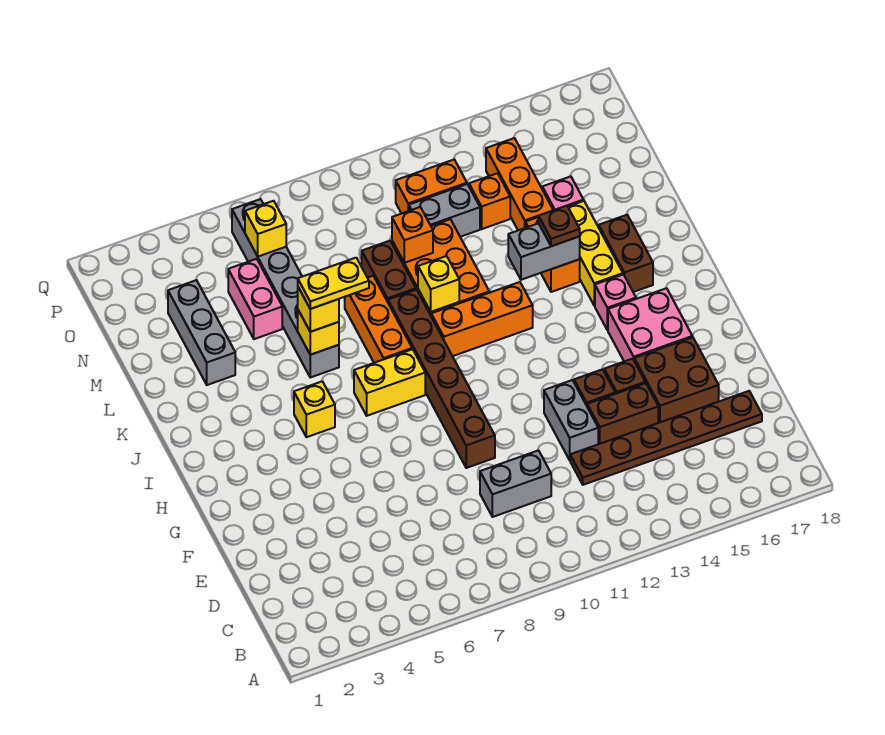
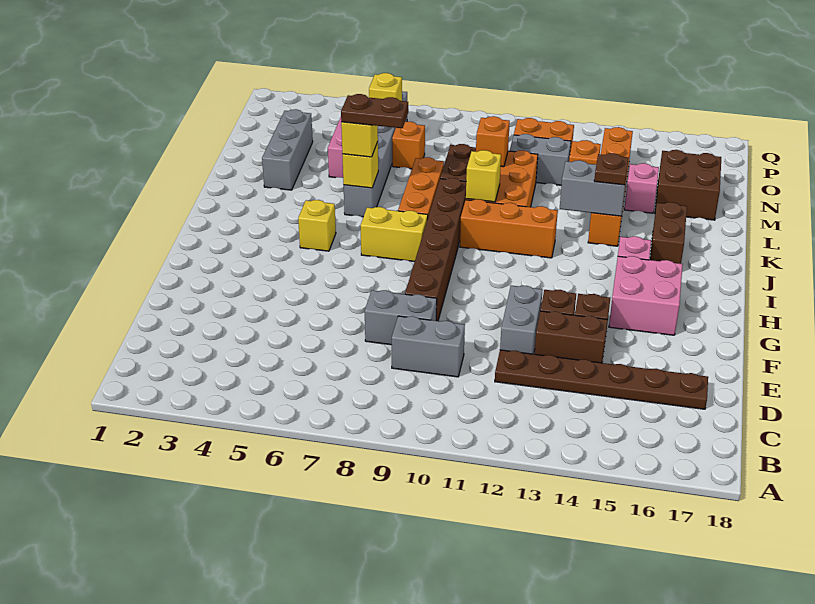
none -> grey 1x2 brick [365,290,437,345]
brown 2x2 brick [634,337,719,423] -> brown 2x2 brick moved to [655,150,721,220]
yellow 1x3 brick [568,201,623,306] -> none
yellow 1x2 plate [298,258,369,309] -> brown 1x2 plate [341,94,408,128]
none -> orange 1x1 brick [392,122,425,169]

